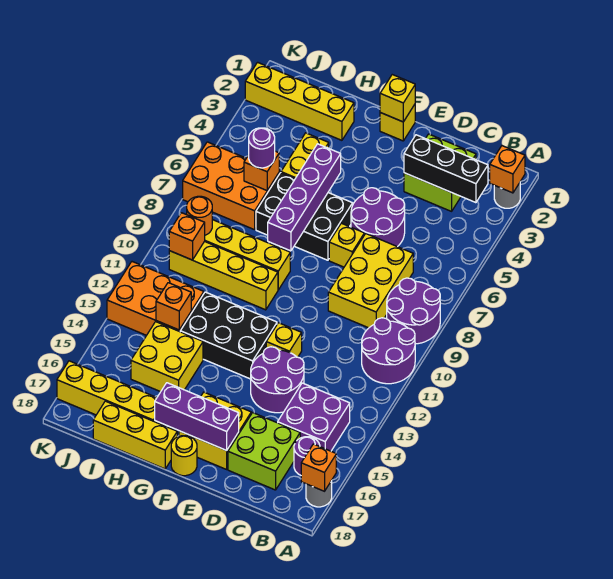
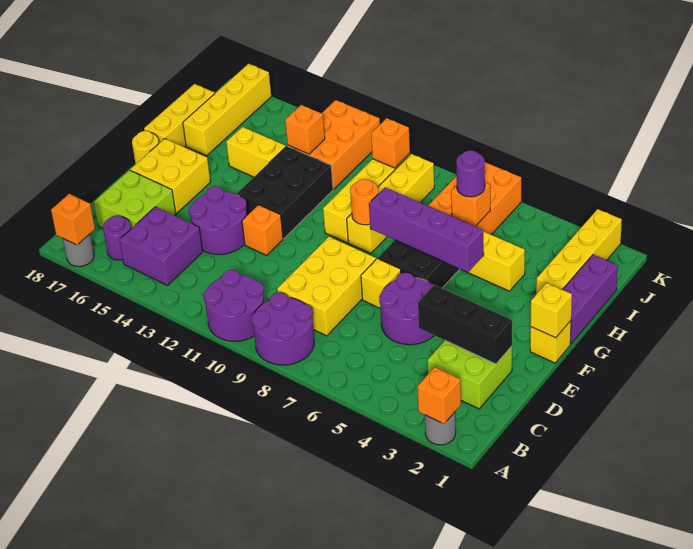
black 1x3 brick [404,135,488,203] -> black 1x3 brick turned to [418,285,512,364]
yellow 2x3 brick [328,234,413,328] -> yellow 2x3 brick turned to [277,237,376,336]
yellow 1x1 brick [266,323,302,357] -> orange 1x1 brick [242,205,283,255]
purple 1x3 brick [155,383,239,450] -> purple 1x3 brick moved to [563,255,618,344]
yellow 2x2 brick [131,322,203,392] -> yellow 1x2 brick [226,127,286,177]
orange 1x1 round brick [187,196,212,235] -> orange 1x1 round brick moved to [350,179,379,225]

